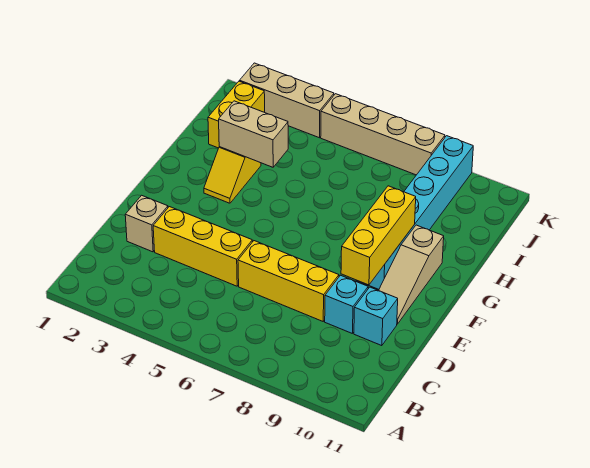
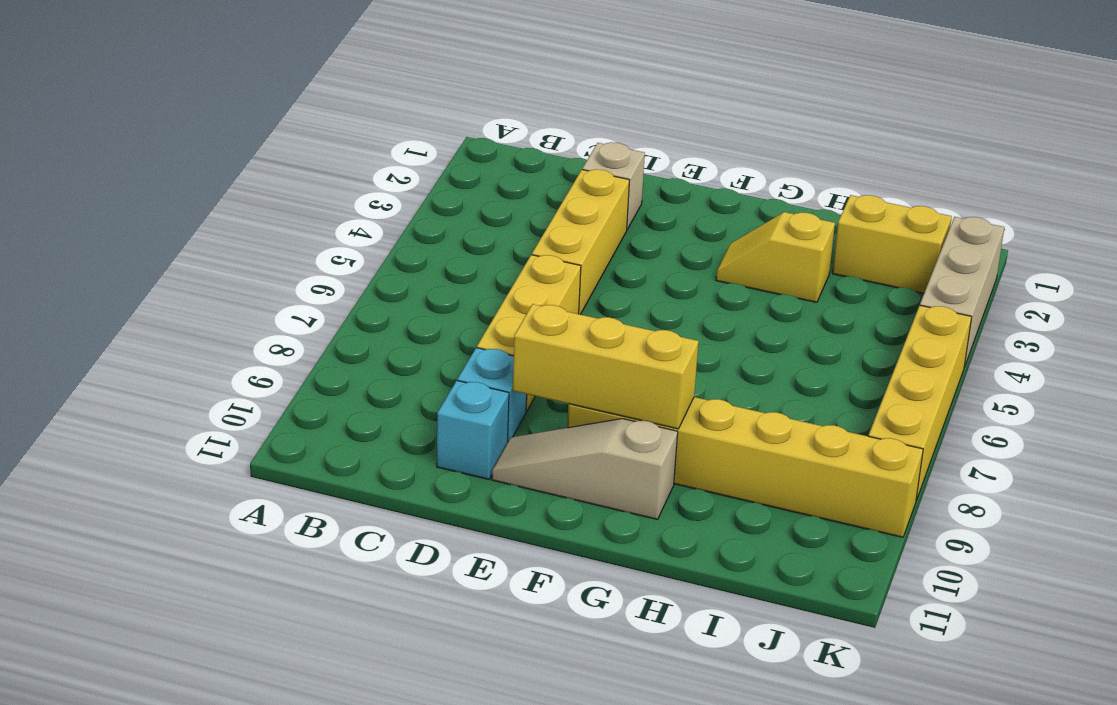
cyan 1x6 brick [359,136,473,289] -> yellow 1x6 brick [567,397,923,537]
tan 1x2 brick [219,101,288,167] -> none
tan 1x4 brick [321,94,445,175] -> yellow 1x4 brick [869,305,972,500]

